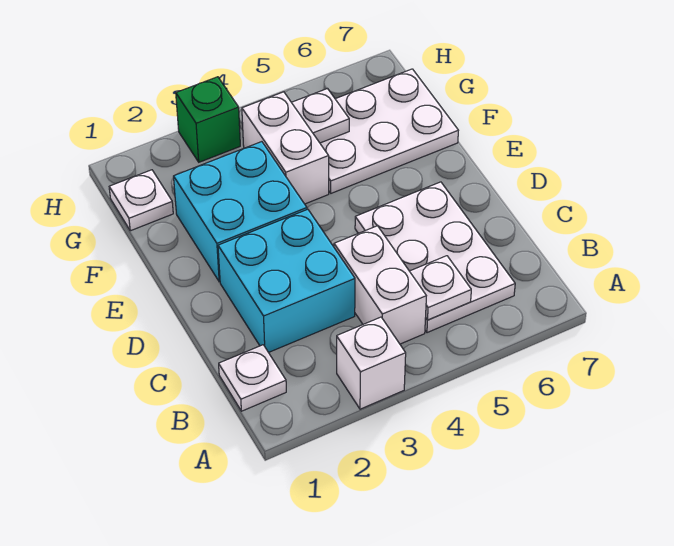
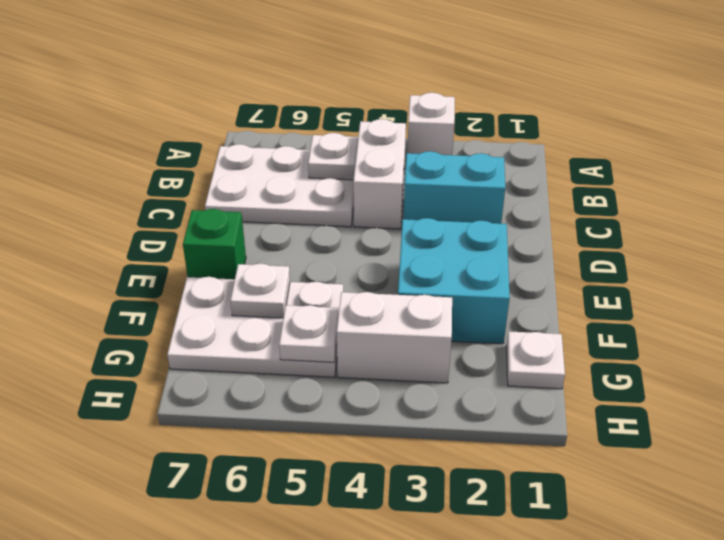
white 1x1 plate [219,345,286,411] -> white 1x1 plate moved to [230,264,290,318]
white 2x3 plate [355,182,515,333] -> white 2x3 plate turned to [205,144,354,227]
cyan 2x2 brick [218,209,355,352] -> cyan 1x2 brick [403,151,505,224]
white 1x2 brick [242,92,329,204] -> white 1x2 brick turned to [337,292,452,383]
green 1x1 brick [176,77,240,162] -> green 1x1 brick moved to [183,209,246,279]

